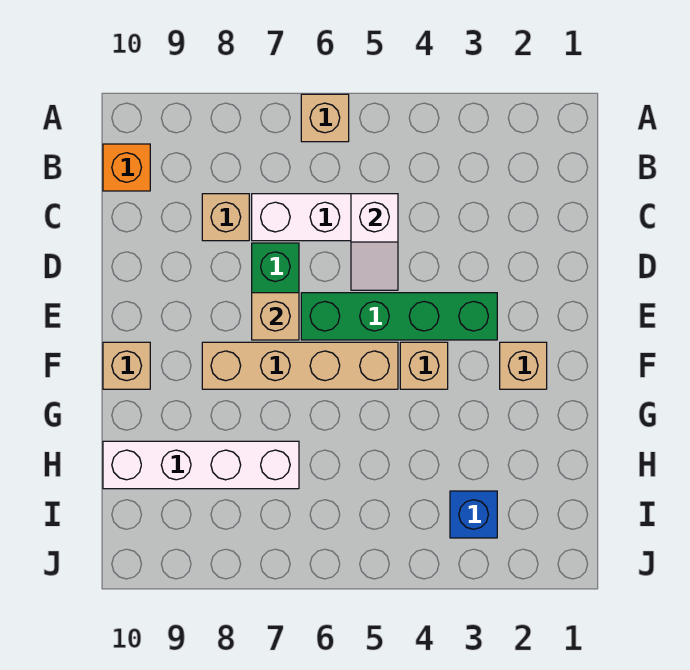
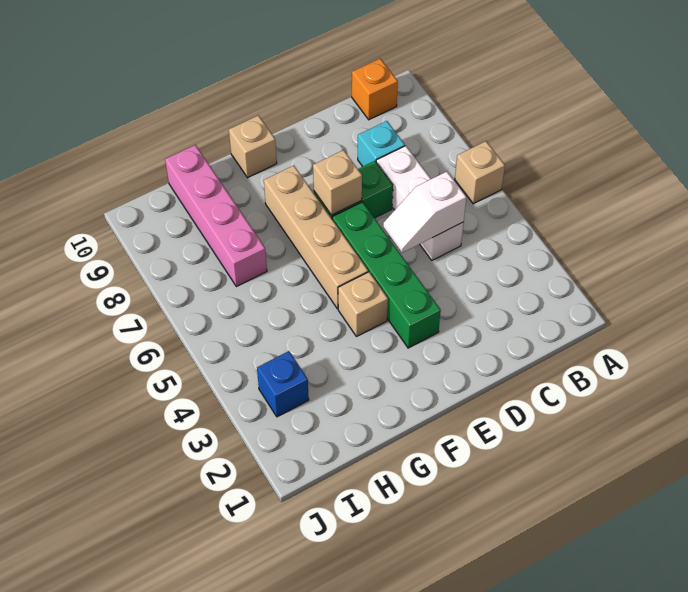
tan 1x1 brick [202,194,249,241] -> cyan 1x1 brick [358,121,405,167]
tan 1x1 brick [500,342,547,389] -> none
white 1x4 brick [103,441,299,489] -> pink 1x4 brick [165,145,267,287]

